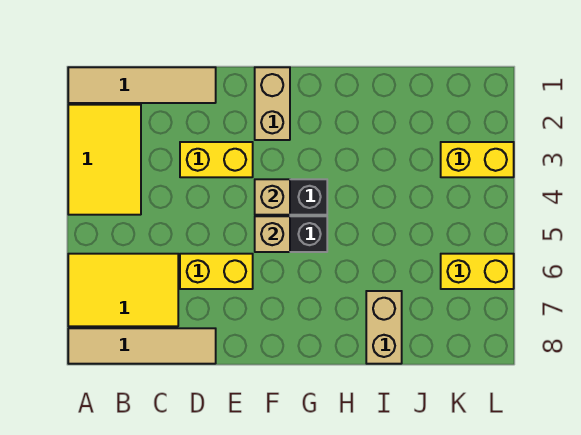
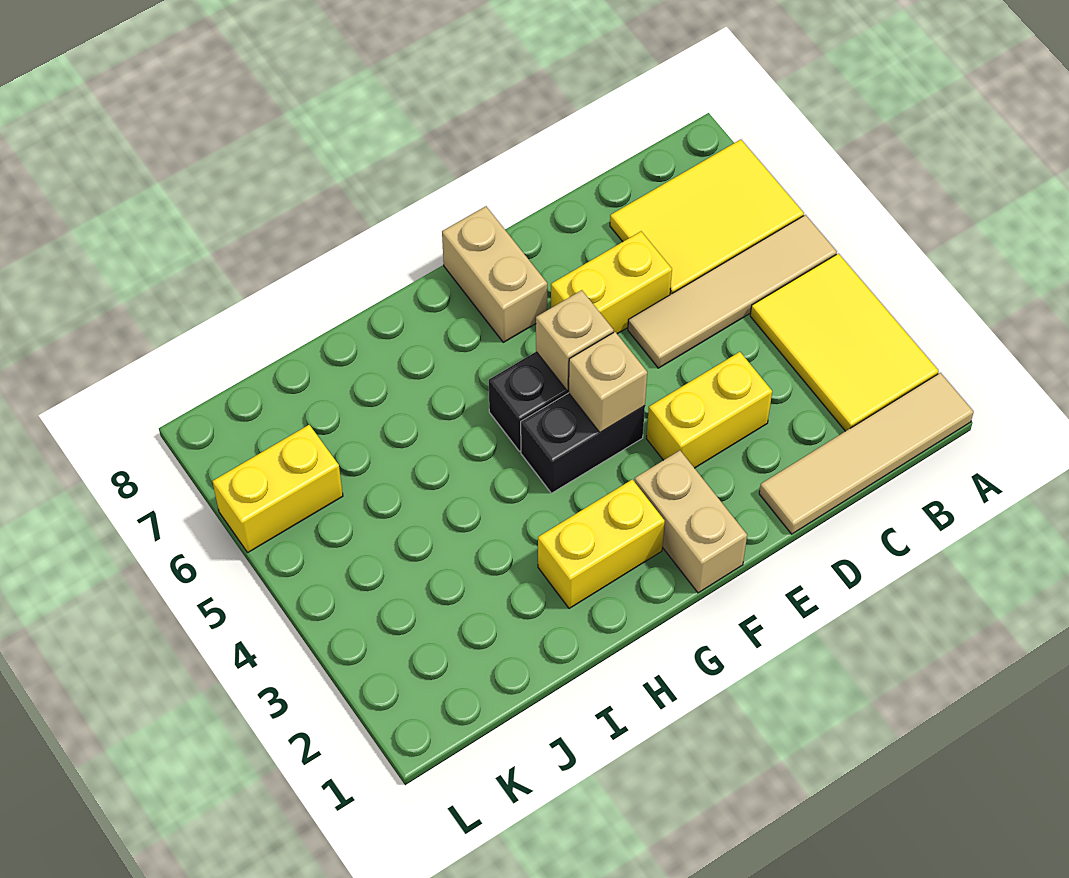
tan 1x4 tile [68,328,216,364] -> tan 1x4 tile moved to [628,215,837,368]
tan 1x2 brick [366,291,402,364] -> tan 1x2 brick moved to [442,206,547,342]
yellow 1x2 brick [441,142,514,177] -> yellow 1x2 brick moved to [538,479,665,609]

